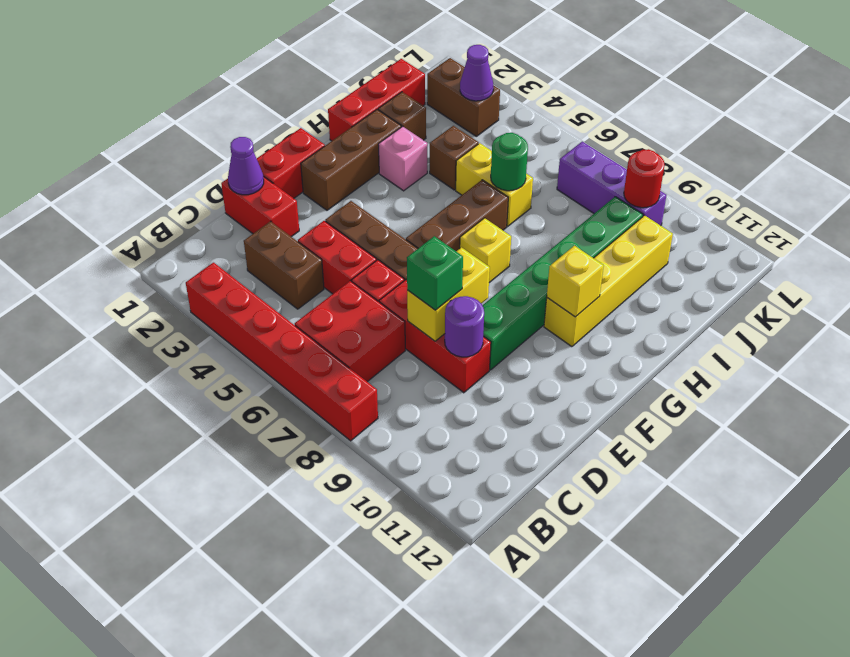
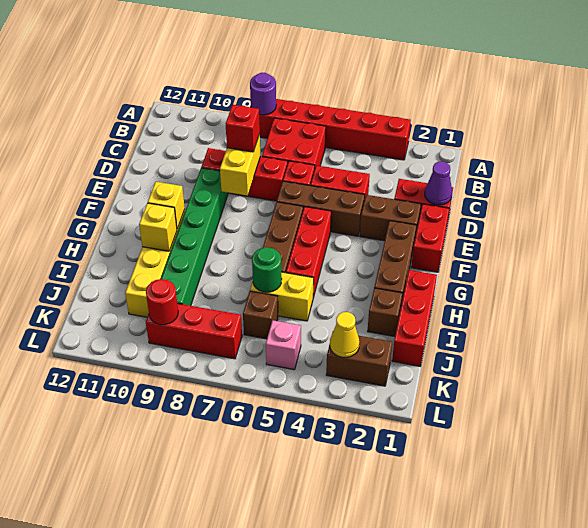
brown 1x2 brick [244,221,324,309] -> brown 1x2 brick moved to [360,195,421,241]
green 1x1 brick [407,236,463,310] -> red 1x1 brick [226,105,260,152]
purple 1x1 round brick [445,296,484,357] -> purple 1x1 round brick moved to [250,73,276,115]
none -> red 1x3 brick [286,207,331,298]
yellow 1x1 brick [460,218,511,283] -> yellow 1x1 brick moved to [139,203,177,251]
pink 1x1 brick [378,126,427,191] -> pink 1x1 brick moved to [266,320,301,370]
brown 1x1 brick [430,126,479,190] -> brown 1x1 brick moved to [243,291,278,339]
purple 1x1 cone [460,45,493,101] -> yellow 1x1 cone [330,312,360,358]
purple 1x3 brick [557,142,666,226] -> red 1x3 brick [146,303,242,359]

